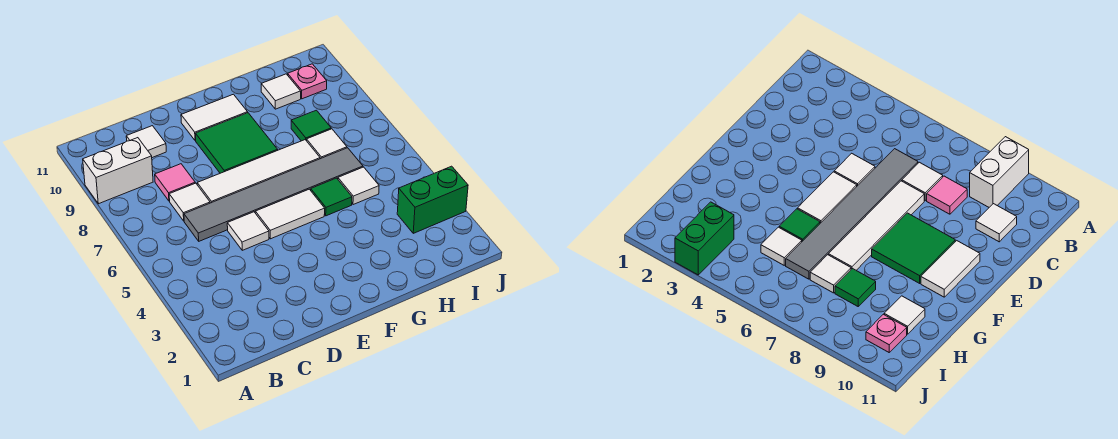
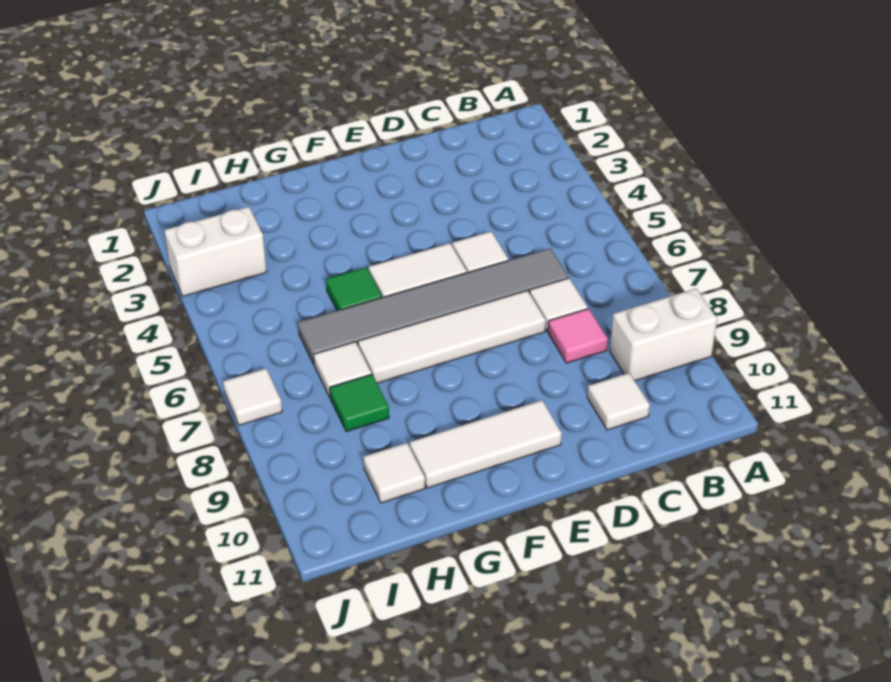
green 2x2 tile [196,113,278,173] -> none
white 1x2 tile [181,94,248,141] -> white 1x3 tile [410,400,562,488]
white 1x1 tile [338,167,379,205] -> white 1x1 tile moved to [223,369,282,425]
green 1x2 brick [397,166,468,233] -> white 1x2 brick [164,207,267,296]
pink 1x1 plate [288,64,327,99] -> none

